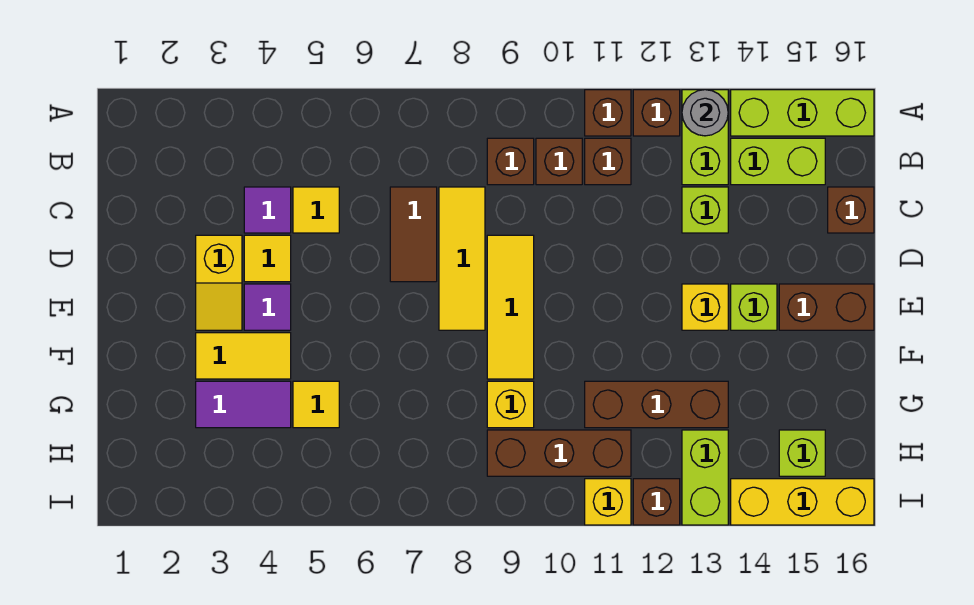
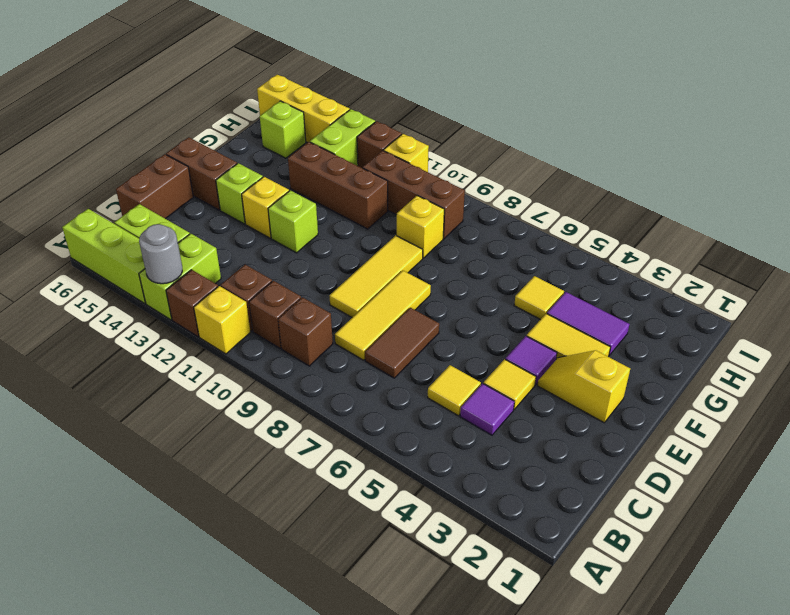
brown 1x1 brick [585,90,631,136] -> yellow 1x1 brick [194,286,251,354]
lime 1x1 brick [682,187,728,233] -> lime 1x1 brick moved to [268,190,318,253]
brown 1x1 brick [828,187,874,233] -> brown 1x2 brick [116,154,193,219]
yellow 1x2 slope [196,235,242,330] -> yellow 1x2 slope turned to [537,350,630,423]

